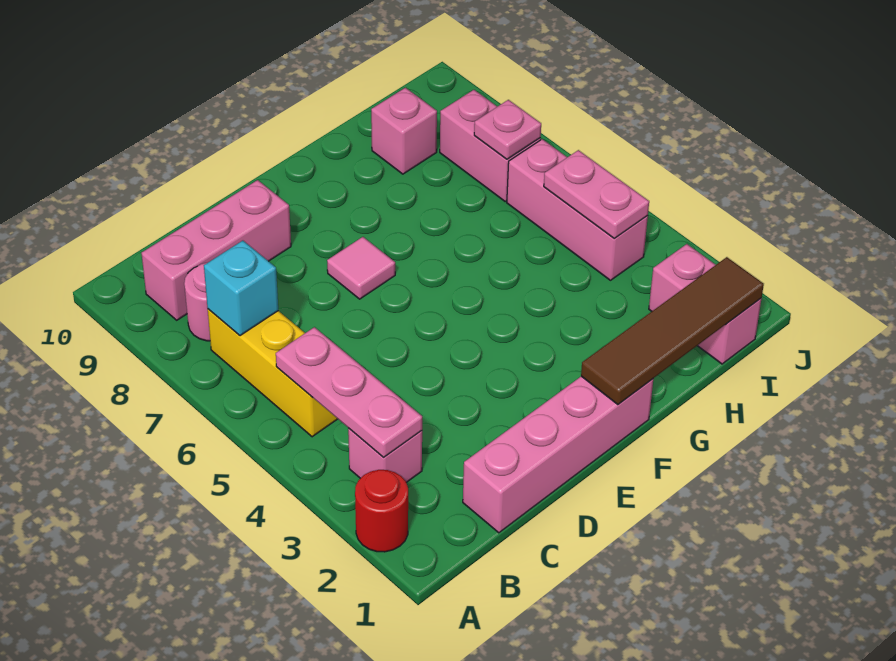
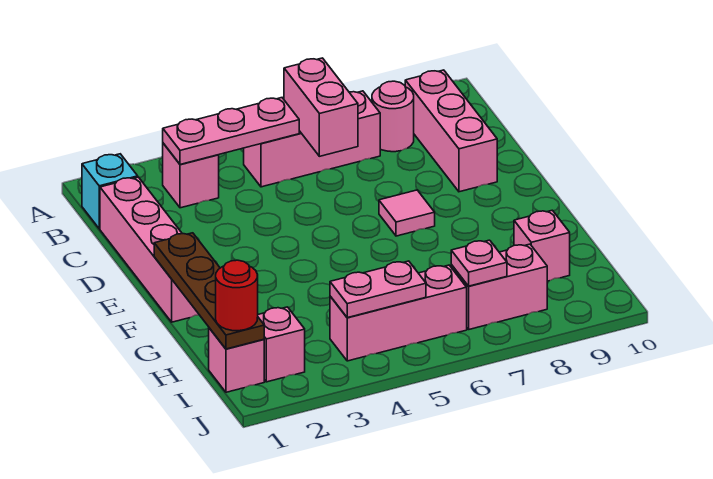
red 1x1 round brick [355,470,408,552] -> red 1x1 round brick moved to [216,260,258,331]
yellow 1x3 brick [208,309,337,437] -> pink 1x3 brick [244,91,380,187]
none -> pink 1x2 brick [284,58,358,156]
cyan 1x1 brick [204,241,278,336] -> cyan 1x1 brick moved to [82,154,138,229]
brown 1x4 tile [581,257,764,405] -> brown 1x4 plate [154,233,264,349]

